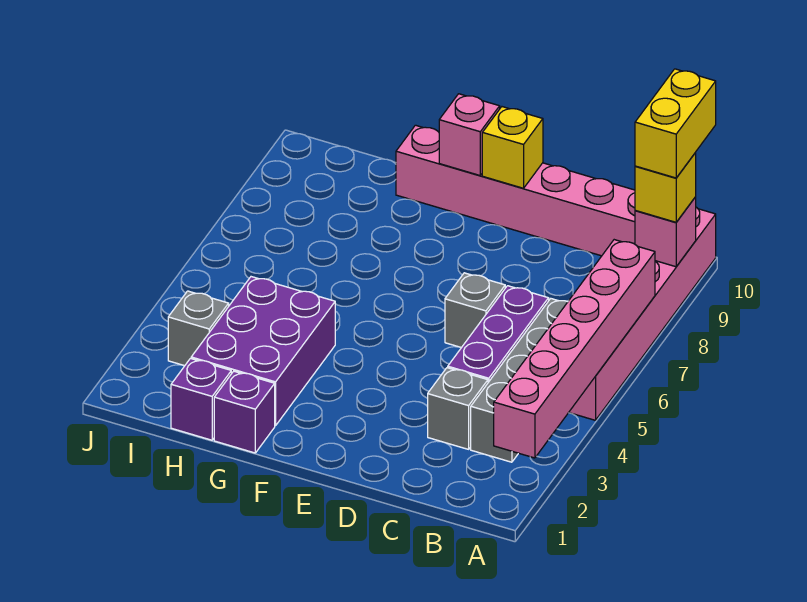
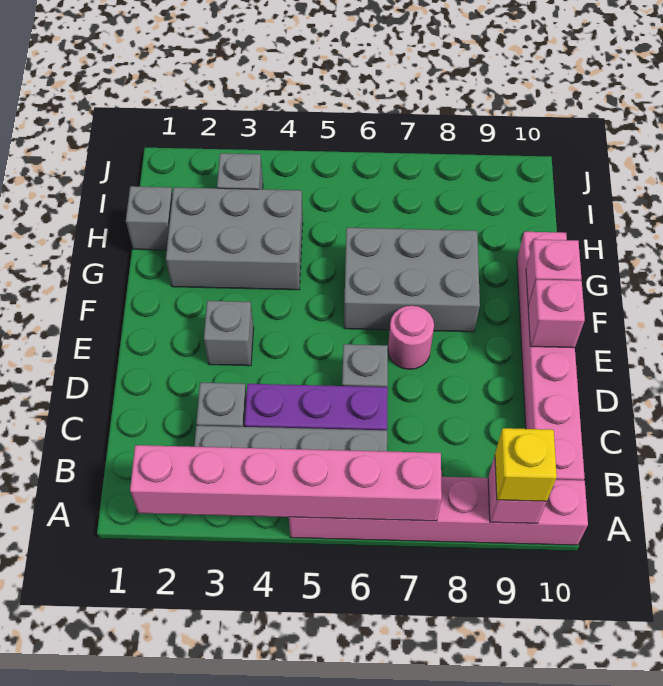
yellow 1x2 brick [635,69,716,178] -> none
none -> grey 1x1 brick [204,301,254,366]
none -> pink 1x1 round brick [388,306,434,369]
yellow 1x1 brick [482,107,543,188] -> pink 1x1 brick [528,279,585,348]
none -> grey 2x3 brick [344,228,480,332]
purple 1x1 brick [214,371,275,453] -> none
purple 2x3 brick [191,277,335,426] -> grey 2x3 brick [166,187,303,290]
purple 1x1 brick [171,359,231,440] -> grey 1x1 brick [126,186,173,250]

